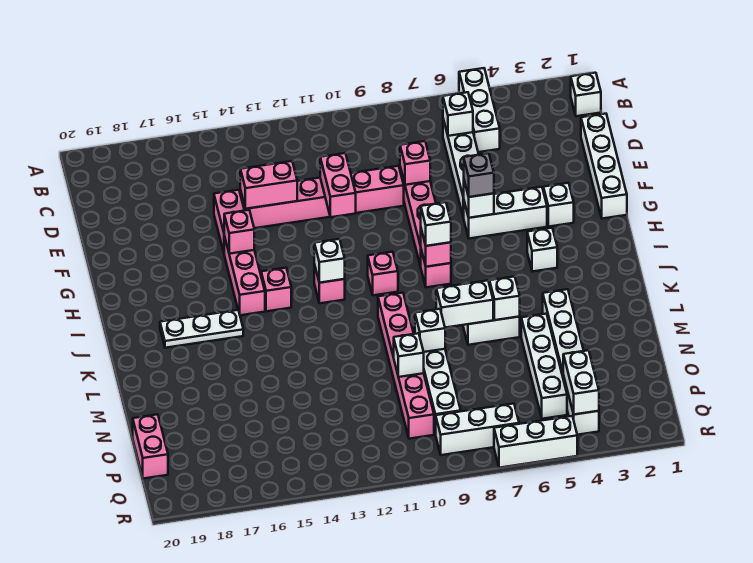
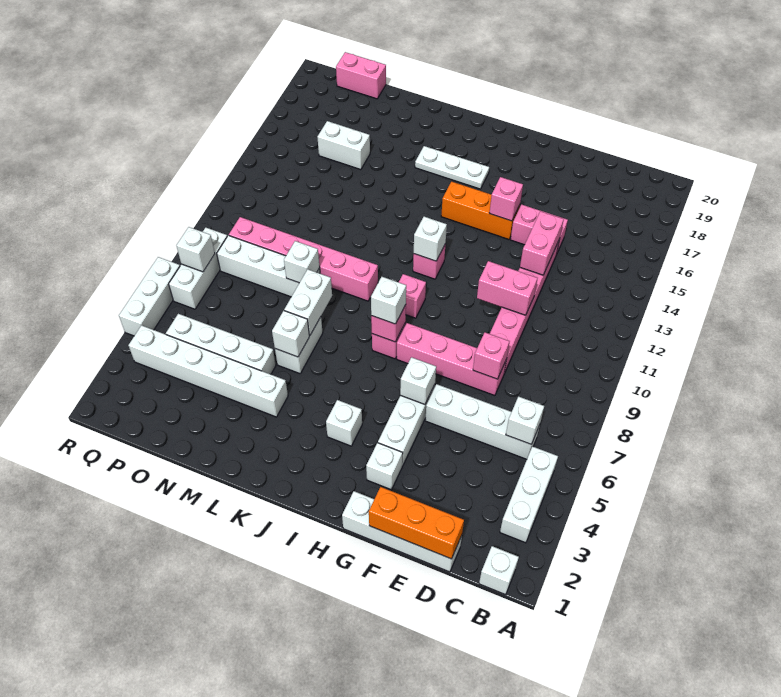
white 1x3 brick [459,68,500,152] -> white 1x3 brick turned to [500,447,558,543]
none -> orange 1x3 brick [369,487,464,559]
grey 1x1 brick [464,153,494,197] -> none
pink 1x3 brick [224,236,265,315] -> orange 1x3 brick [441,182,520,239]
pink 1x1 brick [261,268,291,311] -> none
white 1x3 plate [160,310,243,348] -> white 1x3 plate turned to [415,146,489,189]
white 1x1 brick [394,333,424,377] -> white 1x1 brick moved to [176,227,215,272]
white 1x2 brick [563,350,599,414] -> white 1x2 brick moved to [317,121,370,170]

